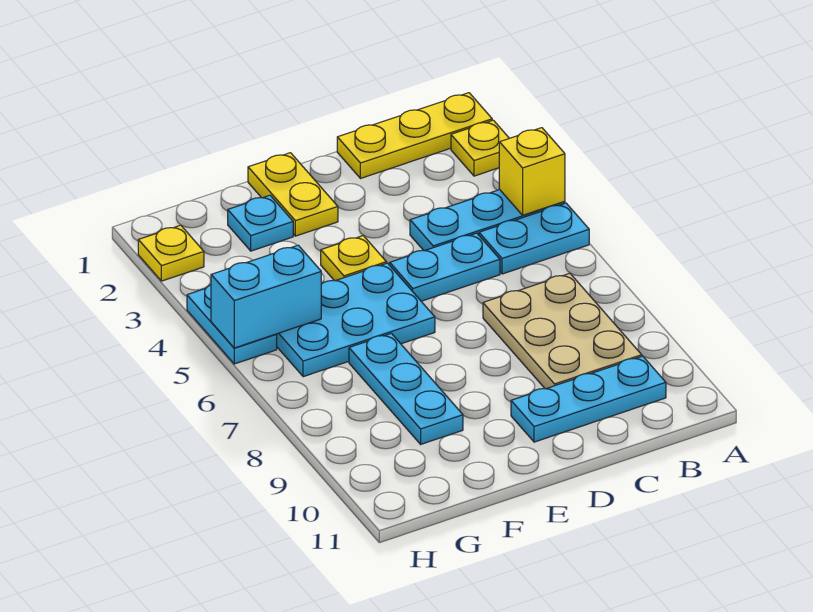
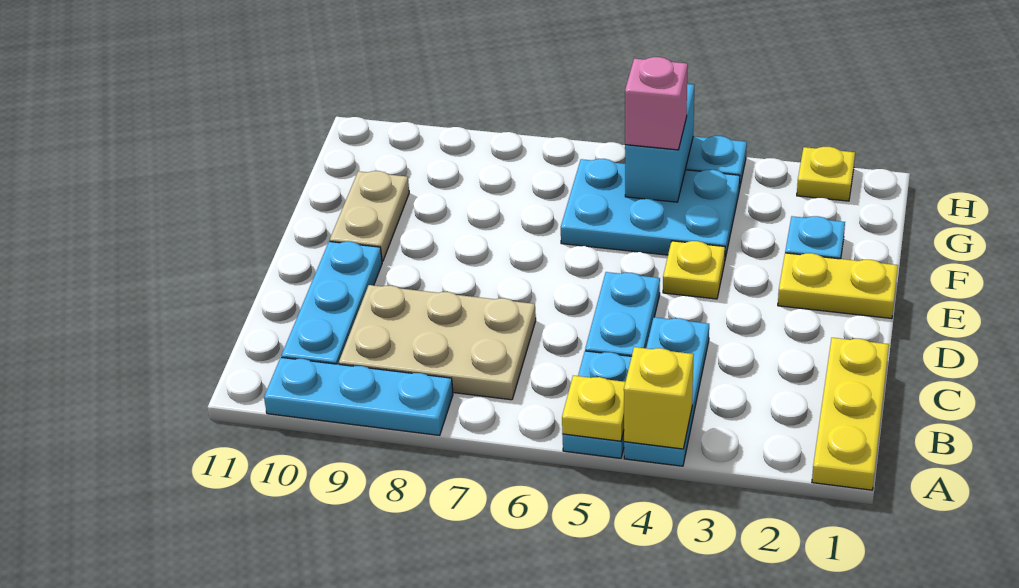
yellow 1x1 plate [451,120,509,176] -> yellow 1x1 plate moved to [562,376,625,441]
cyan 2x3 plate [277,263,435,377] -> cyan 2x3 plate turned to [561,159,740,259]
none -> tan 1x2 plate [330,171,409,262]
cyan 1x3 plate [349,333,463,444] -> cyan 1x3 plate moved to [264,357,453,435]
none -> pink 1x1 brick [625,57,688,150]

